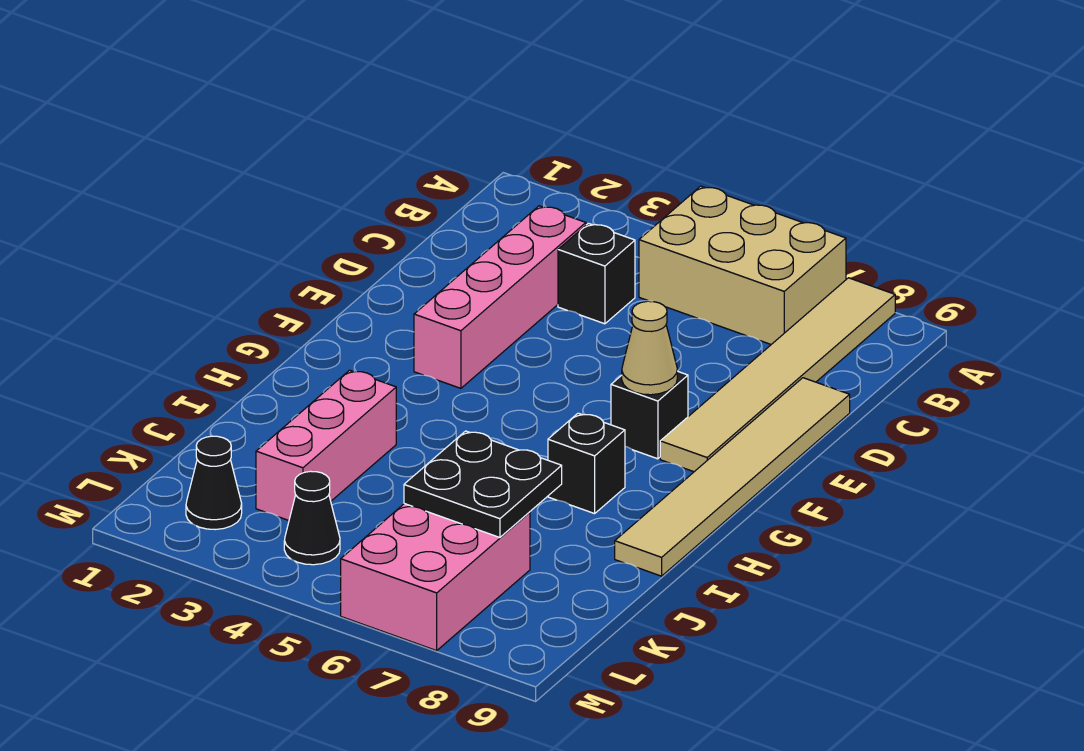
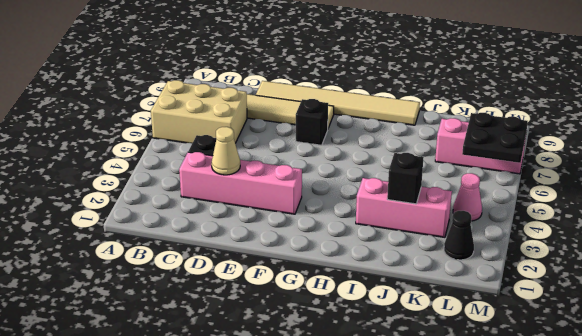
tan 2x3 brick [639,186,846,344] -> tan 2x3 brick turned to [151,80,247,143]
tan 1x1 cone [622,301,677,395] -> tan 1x1 cone moved to [212,127,240,175]
black 1x1 brick [548,413,625,514] -> black 1x1 brick moved to [387,153,424,204]
black 2x2 plate [404,431,562,537] -> black 2x2 plate moved to [462,113,528,163]
pink 2x3 brick [341,504,530,651] -> pink 1x3 brick [435,118,526,174]
black 1x1 cone [284,471,340,565] -> pink 1x1 cone [453,173,482,221]

